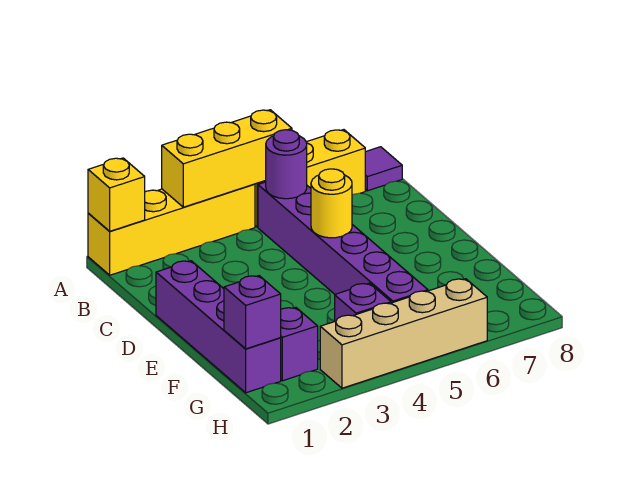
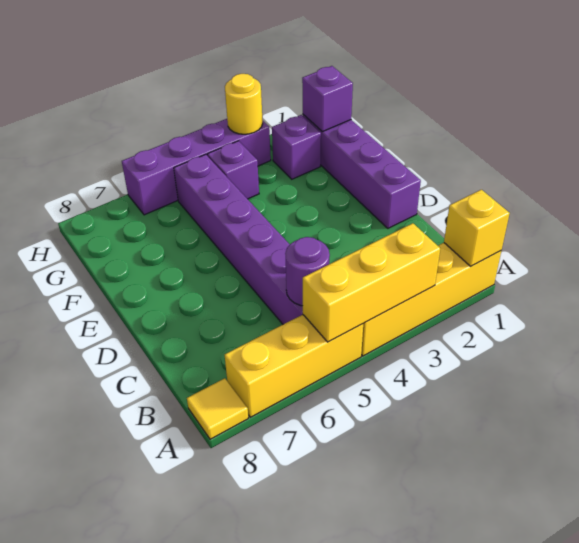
purple 1x1 tile [365,147,402,191] -> yellow 1x1 tile [187,378,248,439]
yellow 1x1 round brick [311,169,352,238] -> yellow 1x1 round brick moved to [225,74,263,134]
tan 1x4 brick [320,279,487,388] -> purple 1x4 brick [122,119,271,215]

